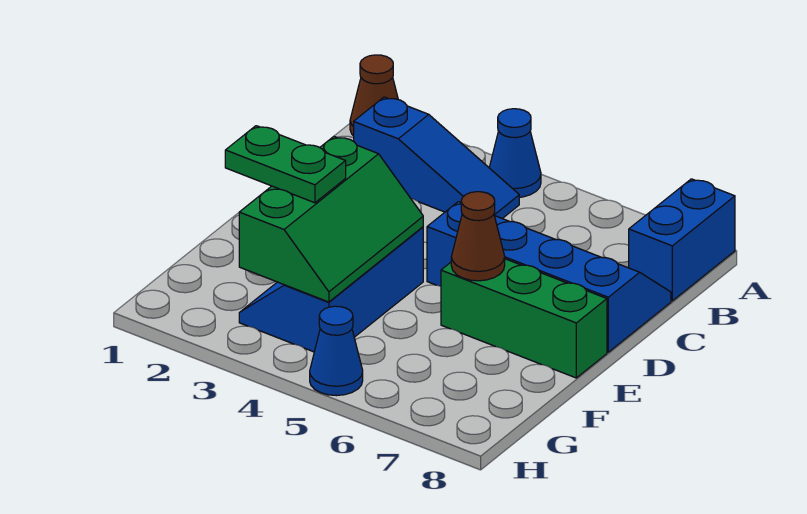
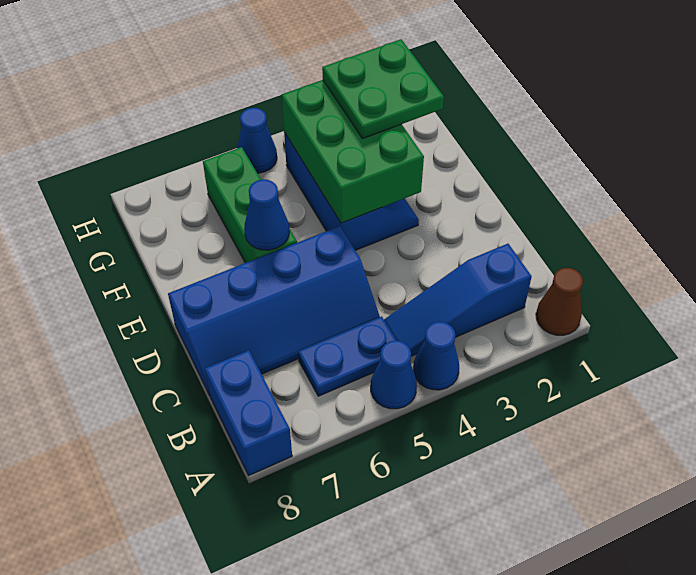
none -> blue 1x1 cone [371,341,417,409]
none -> blue 1x2 plate [298,316,397,396]
green 2x3 slope [239,137,423,302] -> green 2x3 brick [282,80,424,223]
green 1x3 brick [441,259,607,378] -> green 1x3 brick turned to [203,147,297,263]
brown 1x1 cone [451,192,505,281] -> blue 1x1 cone [244,180,289,250]
green 1x2 plate [225,126,346,203] -> green 2x2 plate [322,39,444,139]

